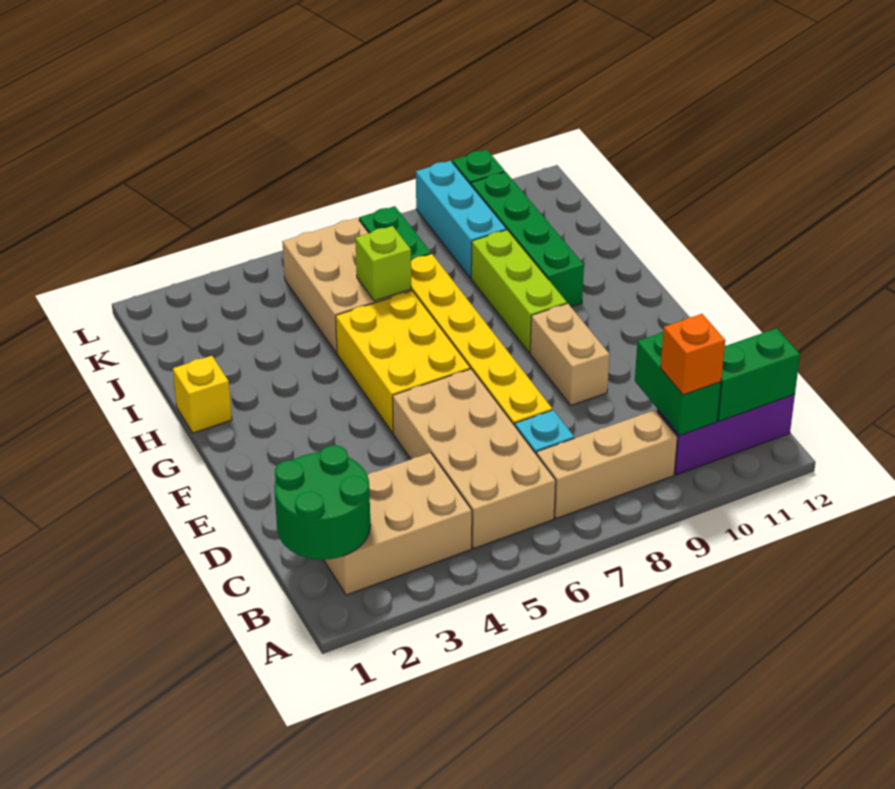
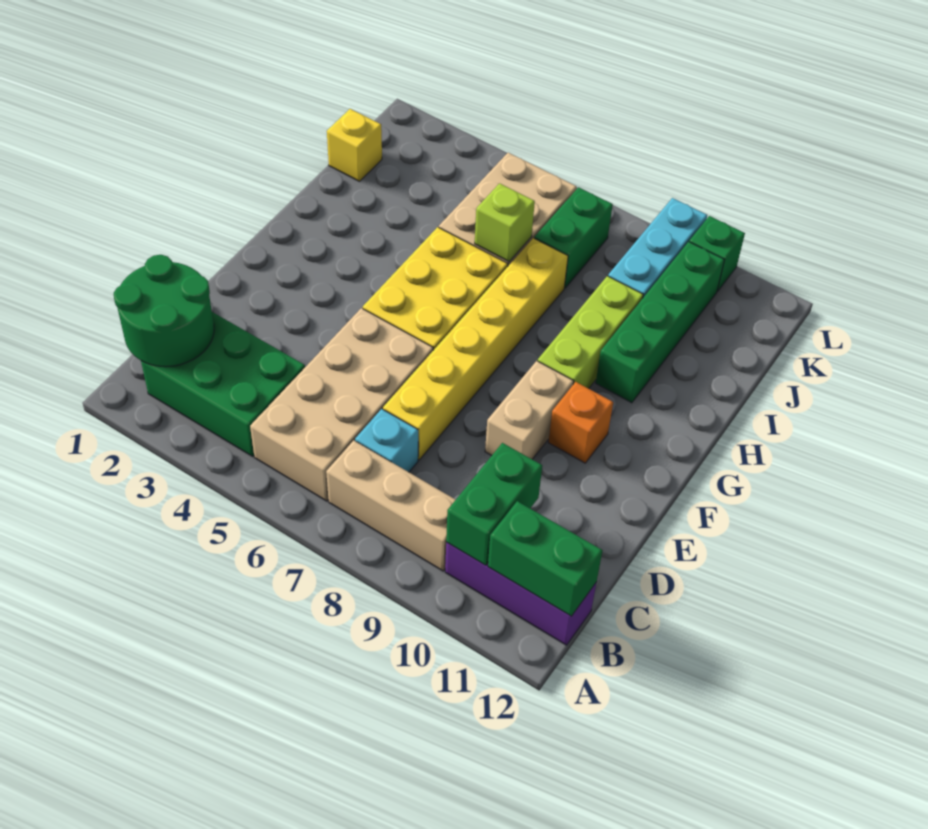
tan 2x3 brick [324,453,472,595] -> green 2x3 brick [141,312,305,456]
orange 1x1 brick [661,314,725,395] -> orange 1x1 brick moved to [548,382,613,463]
yellow 1x1 brick [173,356,232,433] -> yellow 1x1 brick moved to [327,109,382,181]

